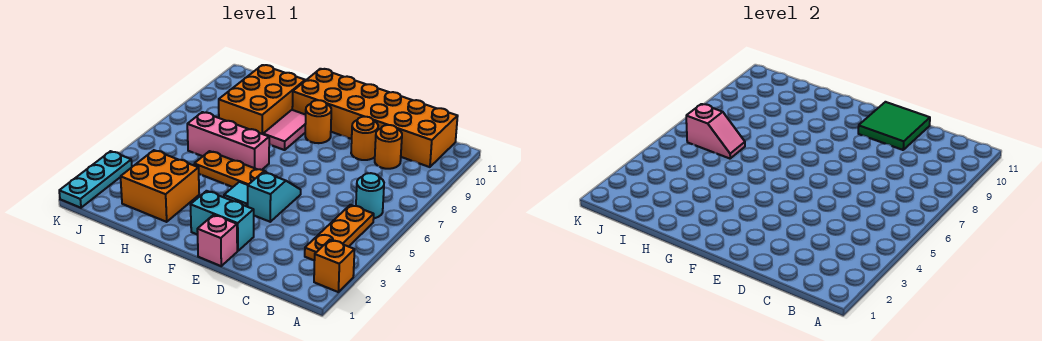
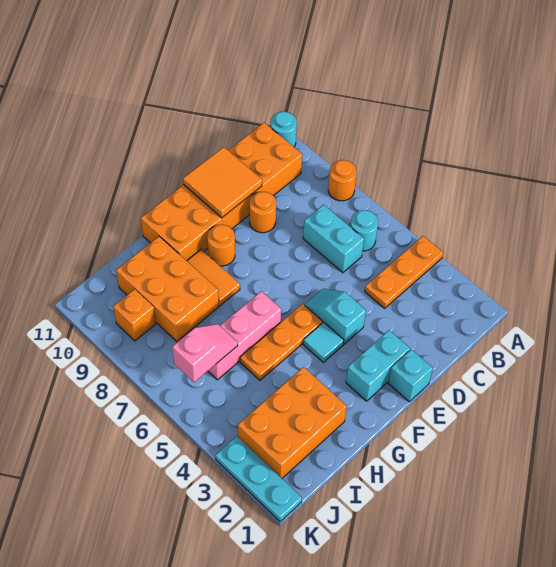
orange 1x1 brick [314,240,355,292] -> orange 1x1 brick moved to [113,289,156,341]
none -> cyan 1x1 round brick [271,112,297,147]
orange 1x3 plate [305,205,374,260] -> orange 1x3 plate turned to [365,236,443,308]
none -> cyan 1x2 brick [303,205,364,273]
orange 1x1 round brick [375,125,402,169] -> orange 1x1 round brick moved to [328,160,357,201]
green 2x2 tile [858,102,930,150] -> orange 2x2 tile [183,147,262,218]
pink 1x1 brick [197,215,237,266] -> cyan 1x1 brick [388,349,433,402]
pink 1x2 tile [263,110,306,150] -> orange 1x2 tile [187,249,240,306]
orange 2x2 brick [121,150,199,222] -> orange 2x3 brick [238,367,347,478]

